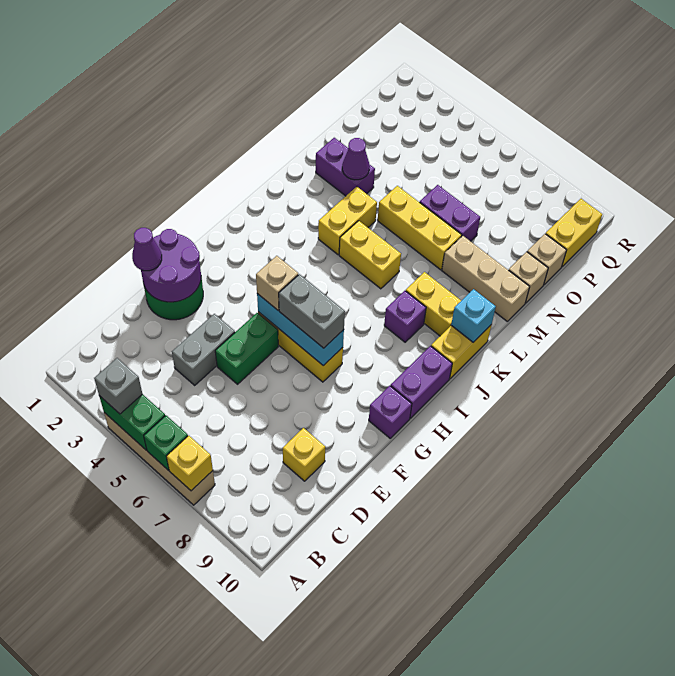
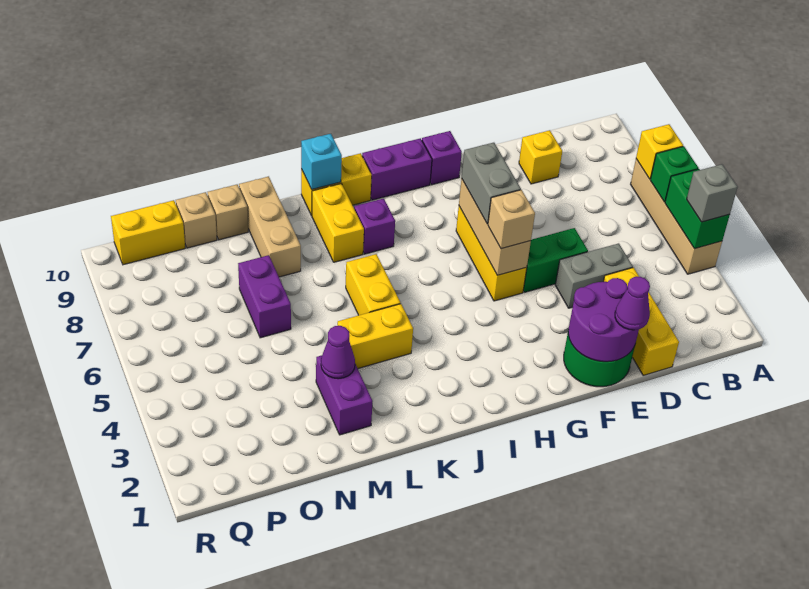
cyan 1x3 brick [257,294,344,366] -> tan 1x3 brick [459,178,531,275]
yellow 1x3 brick [378,186,462,270] -> yellow 1x3 brick moved to [603,268,679,375]

